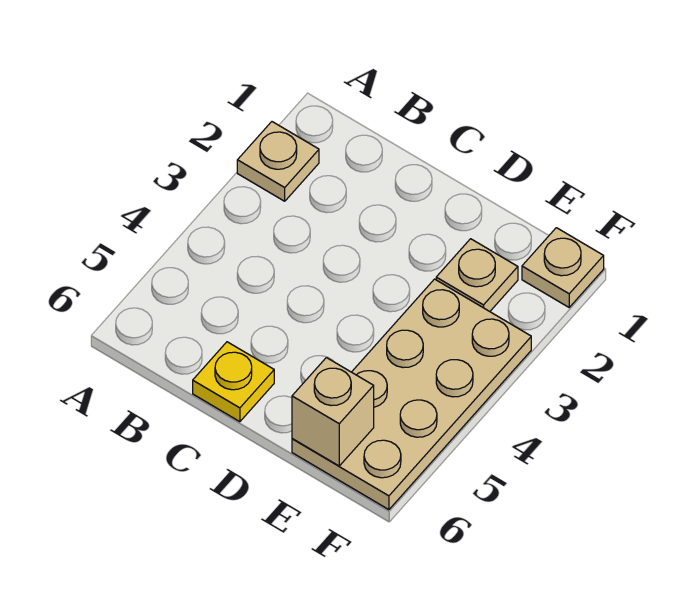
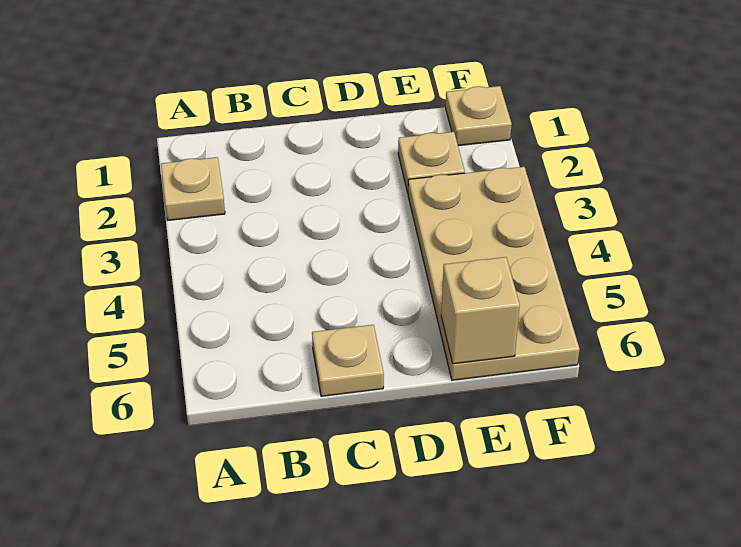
yellow 1x1 plate [193,342,274,422] -> tan 1x1 plate [312,325,384,396]

